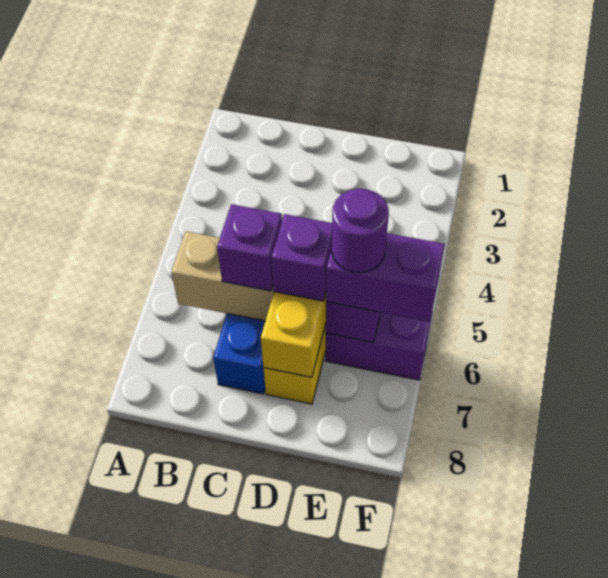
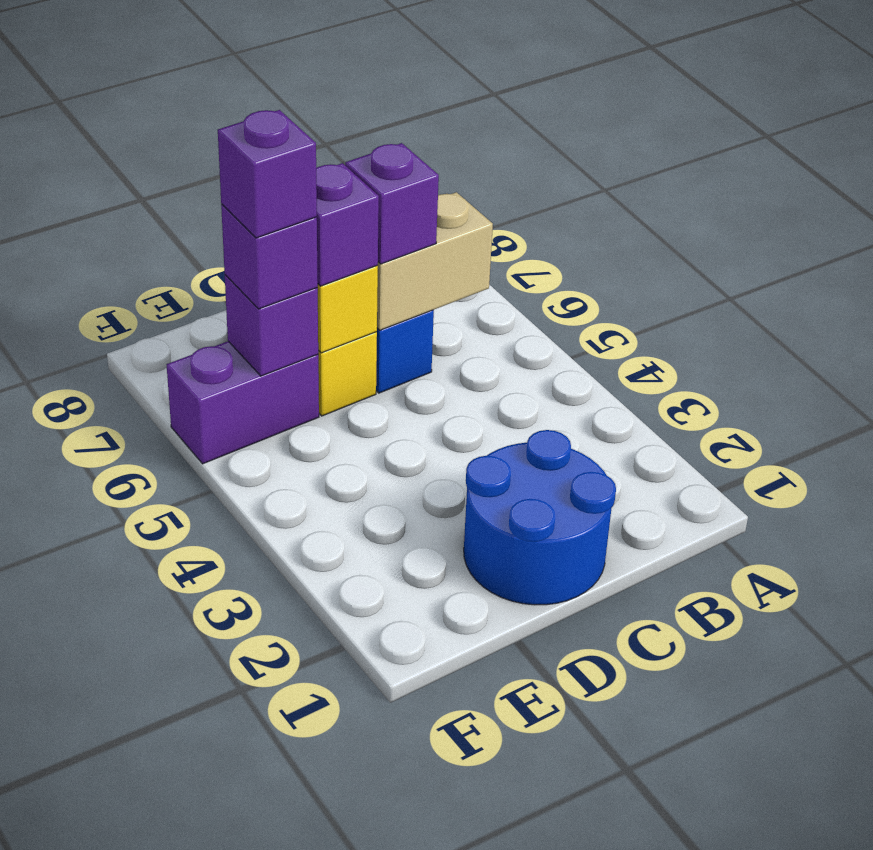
none -> blue 2x2 round brick [464,430,616,605]
purple 1x2 brick [326,233,445,322] -> purple 1x1 brick [221,204,318,309]
purple 1x1 round brick [332,189,389,273] -> purple 1x1 brick [218,110,317,238]

